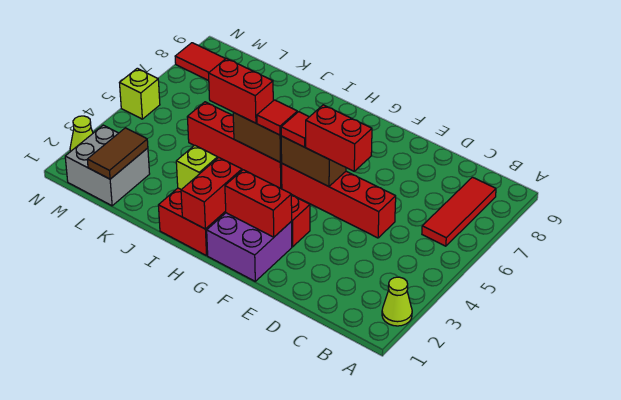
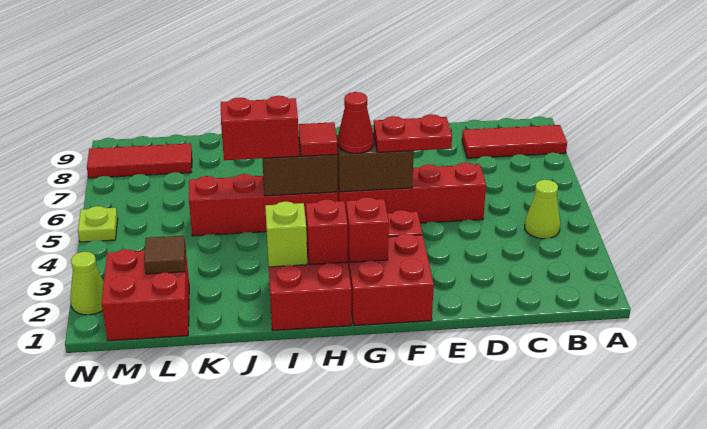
lime 1x1 cone [382,277,412,326] -> lime 1x1 cone moved to [525,180,560,239]
red 1x3 tile [422,177,496,246] -> red 1x3 tile turned to [462,125,567,158]
red 1x2 brick [306,105,372,171] -> red 1x2 plate [374,114,452,152]
purple 2x2 brick [207,213,292,281] -> red 2x2 brick [348,234,434,326]
red 1x2 brick [225,170,292,237] -> red 1x1 brick [346,197,389,262]
red 1x1 tile [281,112,309,147] -> red 1x1 cone [337,92,374,153]
red 1x2 brick [181,158,242,229] -> red 1x1 brick [306,199,348,265]
grey 2x2 brick [65,125,150,206] -> red 2x2 brick [102,249,189,341]
brown 1x2 tile [87,128,148,179] -> brown 1x1 tile [144,236,186,274]
lime 1x1 brick [120,68,160,119] -> lime 1x1 plate [78,206,118,242]

